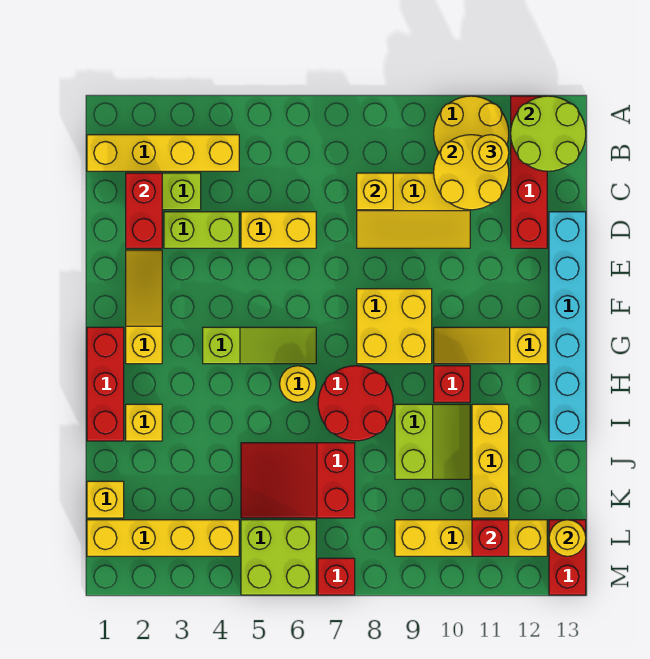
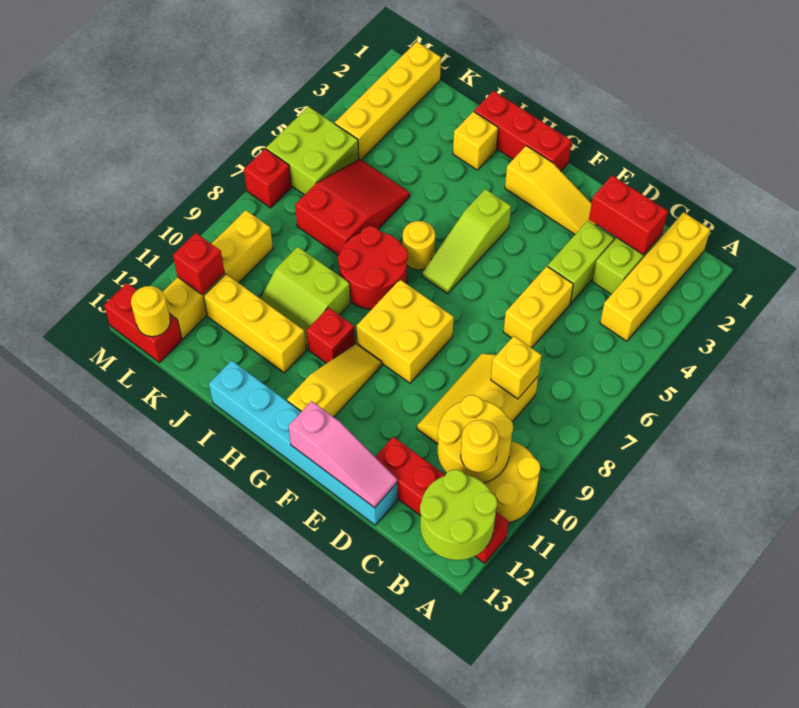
none -> pink 1x3 slope [288,401,397,508]
yellow 1x1 brick [87,481,124,518] -> none

